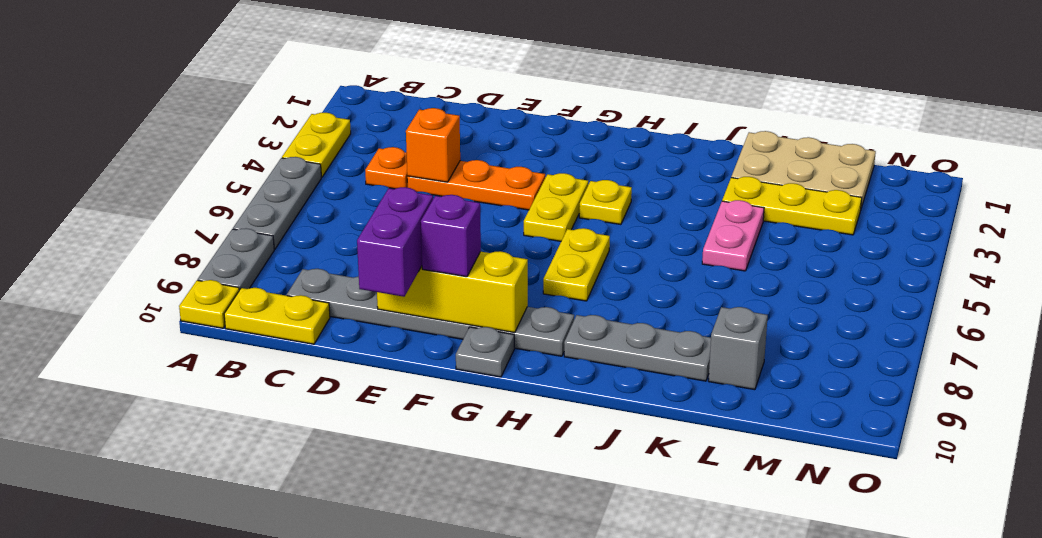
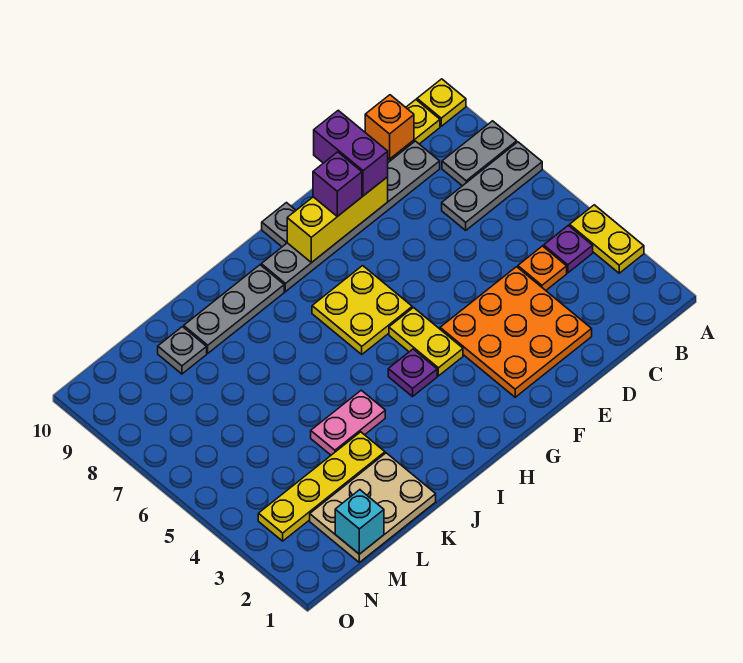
grey 1x3 plate [233,157,321,249] -> grey 1x3 plate turned to [442,142,542,230]
grey 1x2 plate [198,228,274,290] -> grey 1x2 plate turned to [442,121,517,186]
none -> purple 1x1 plate [544,225,593,273]
orange 1x3 plate [407,160,545,210] -> orange 3x3 plate [440,267,592,397]
orange 1x1 brick [406,108,460,182] -> orange 1x1 brick moved to [365,95,414,159]
yellow 1x1 plate [579,180,632,225] -> purple 1x1 plate [388,349,437,396]
yellow 1x2 plate [543,228,610,301] -> yellow 2x2 plate [312,266,412,354]
yellow 1x3 plate [722,177,862,235] -> yellow 1x4 plate [258,432,385,541]
pink 1x2 plate [702,200,764,271] -> pink 1x2 plate turned to [311,390,385,455]
grey 1x1 brick [708,307,768,390] -> grey 1x1 plate [158,327,207,374]
none -> cyan 1x1 brick [335,490,384,554]

